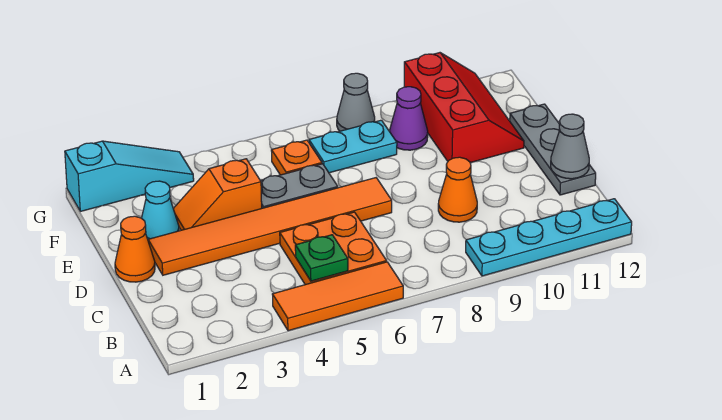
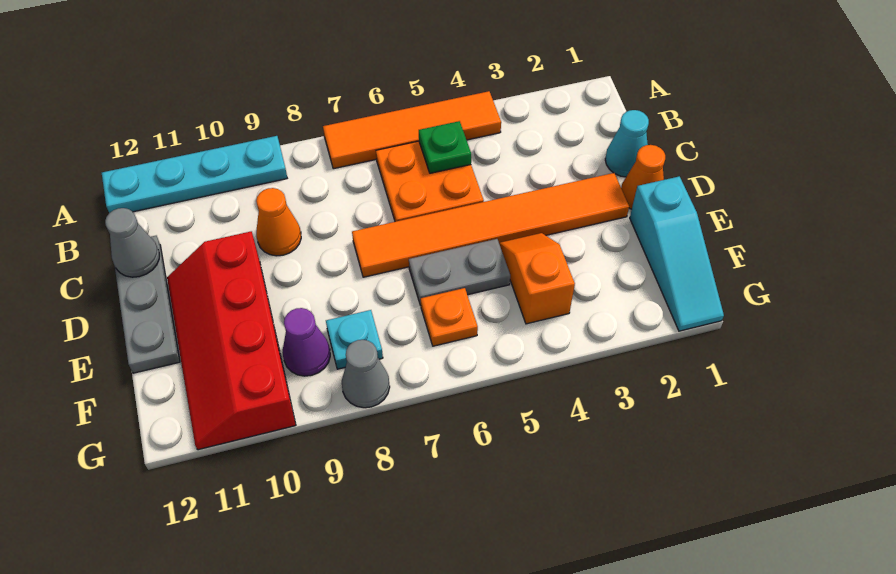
orange 1x3 tile [272,262,403,331] -> orange 1x4 tile [323,91,501,169]
cyan 1x1 cone [142,181,179,239] -> cyan 1x1 cone moved to [605,110,649,177]
orange 1x2 slope [173,159,262,230] -> orange 1x2 slope turned to [499,233,575,324]
red 2x3 slope [404,53,524,163] -> red 2x4 slope [167,231,296,450]
cyan 1x2 plate [309,120,397,173] -> cyan 1x1 plate [326,310,383,369]
cyan 1x3 slope [65,141,194,211] -> cyan 1x3 slope turned to [630,176,724,331]

